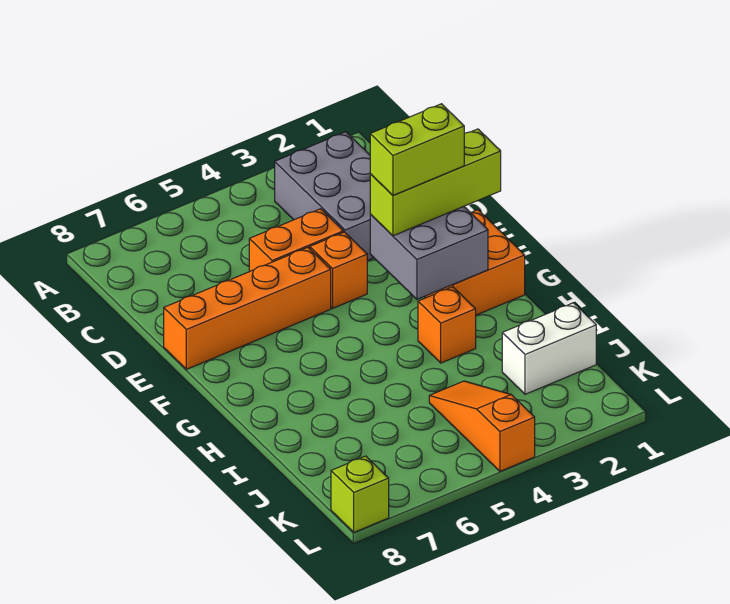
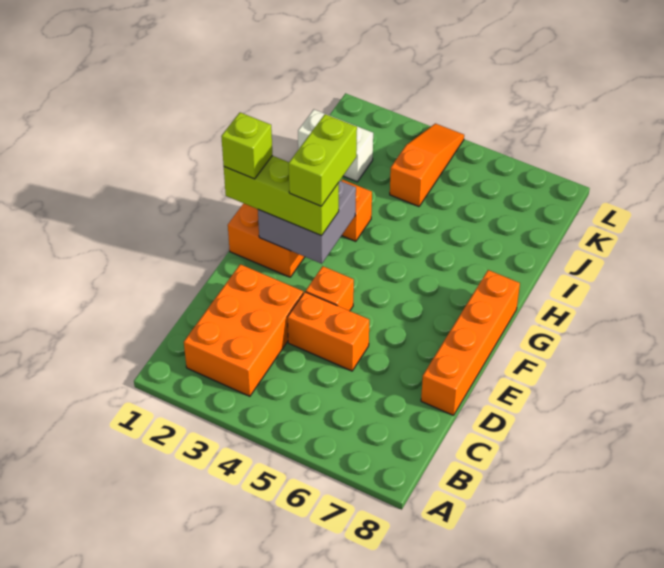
grey 2x3 brick [274,132,374,261] -> orange 2x3 brick [184,264,303,396]
orange 1x4 brick [164,247,331,369] -> orange 1x4 brick turned to [421,270,520,415]
lime 1x2 brick [370,104,464,196] -> lime 1x2 brick turned to [289,114,357,206]
orange 1x3 slope [429,381,535,471] -> orange 1x3 slope turned to [390,124,464,207]
lime 1x1 brick [331,456,389,532] -> lime 1x1 brick moved to [221,113,272,179]

